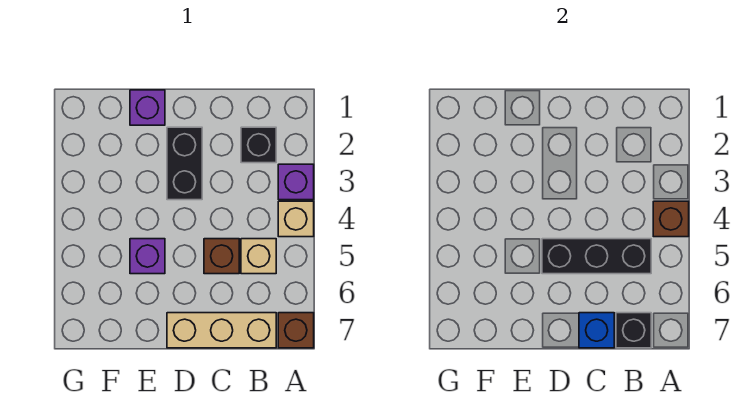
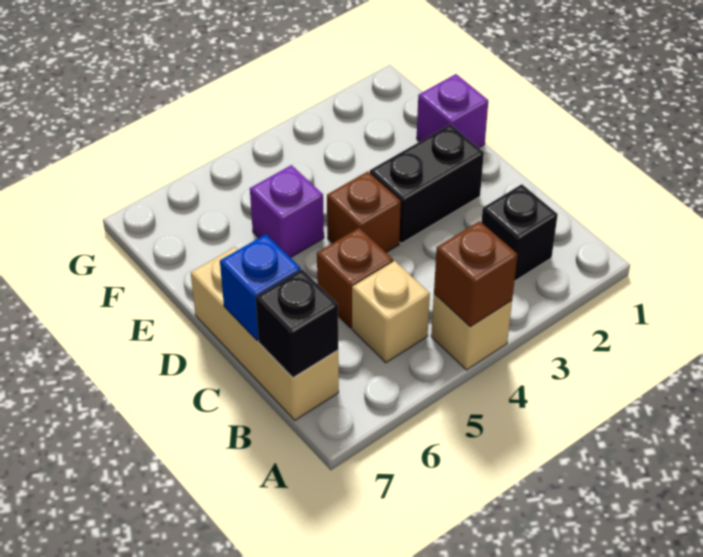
purple 1x1 brick [278,164,314,200] -> none
brown 1x1 brick [278,313,314,348] -> brown 1x1 brick moved to [327,171,401,252]
black 1x3 brick [542,239,651,274] -> none

